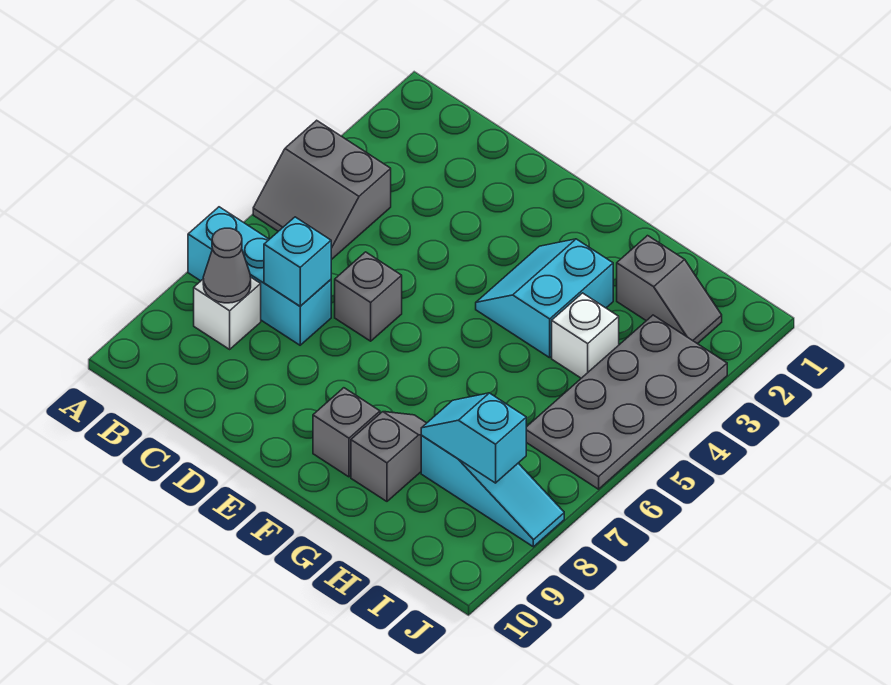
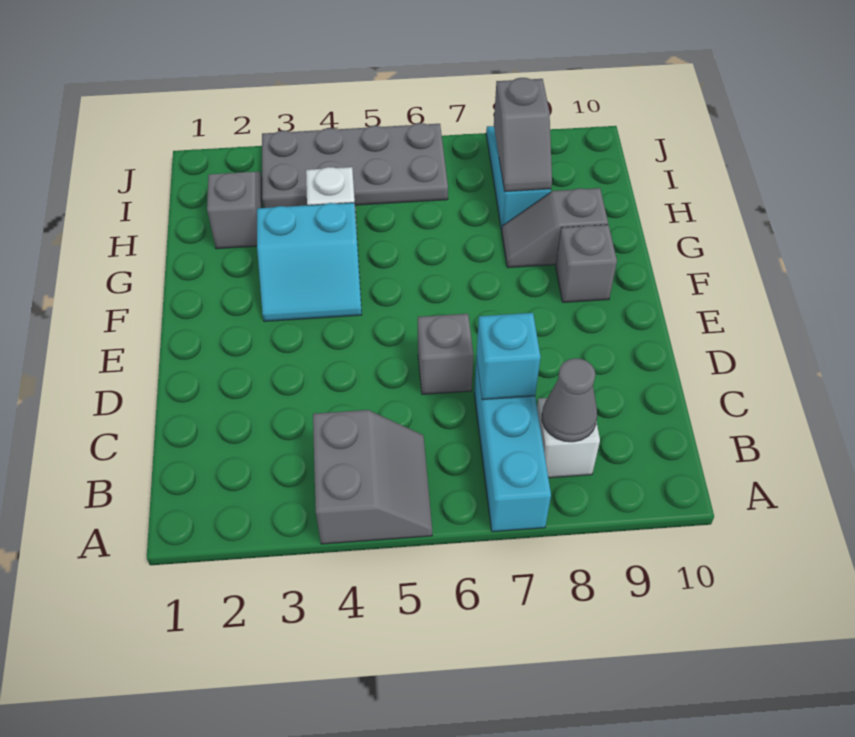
cyan 1x2 slope [421,393,526,483] -> grey 1x2 slope [494,78,552,192]

